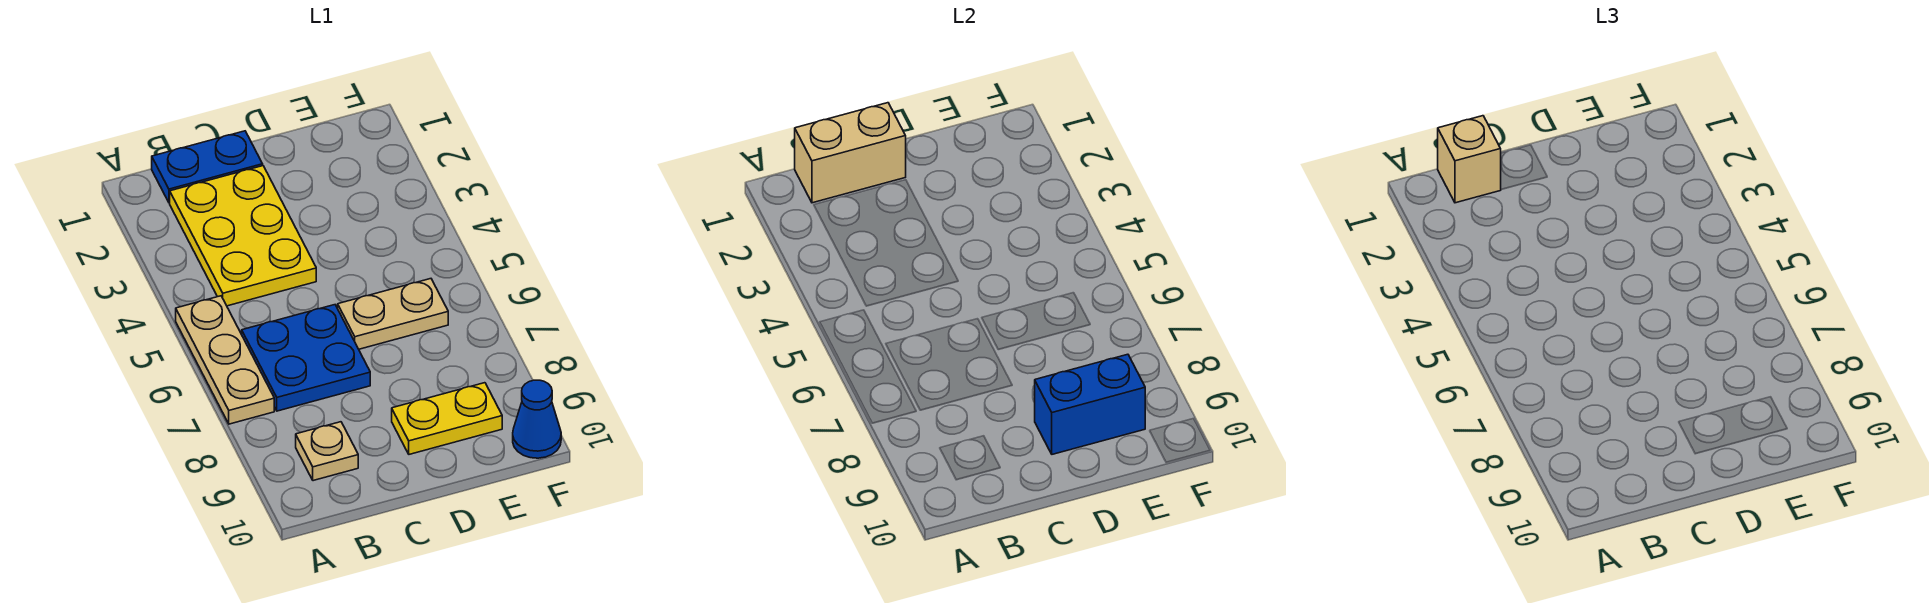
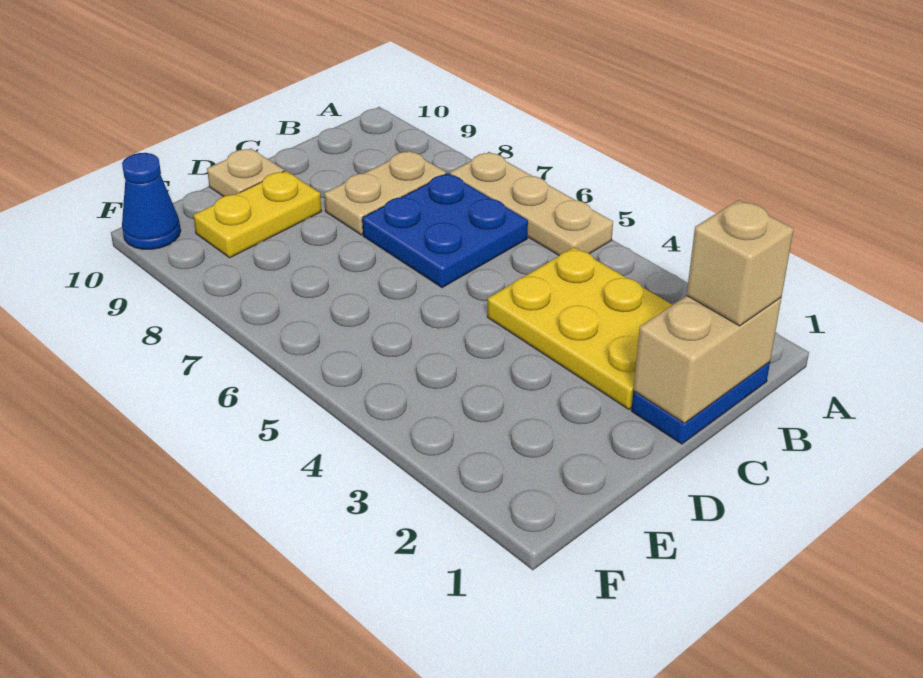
tan 1x1 plate [296,422,358,481] -> tan 1x1 plate moved to [207,148,284,197]
tan 1x2 plate [338,279,448,349] -> tan 1x2 plate moved to [324,151,446,235]
blue 1x2 brick [1035,354,1145,454] -> none

